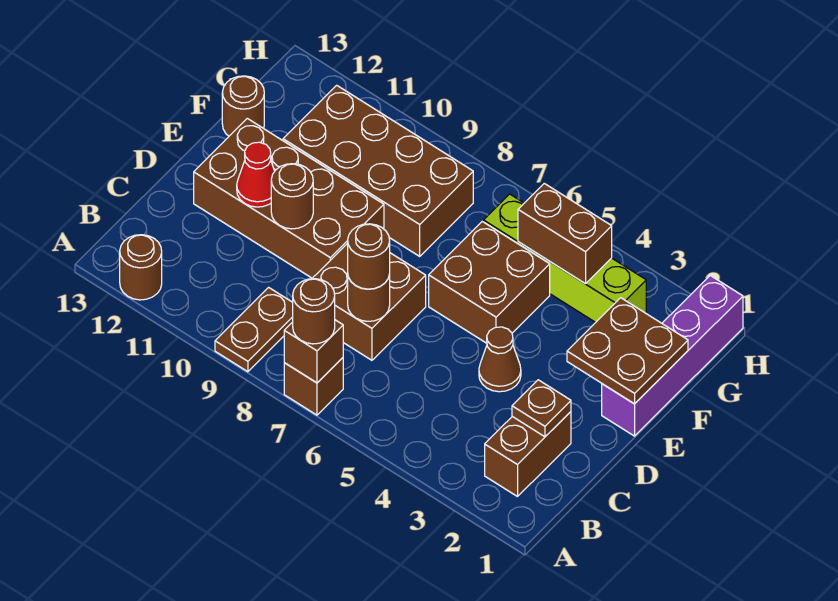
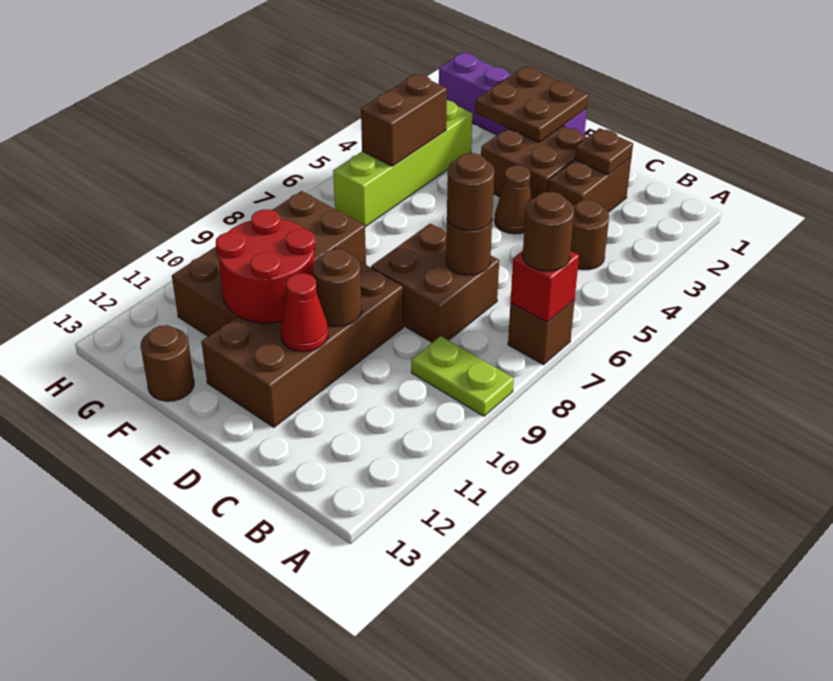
brown 1x1 brick [284,320,343,383] -> red 1x1 brick [511,251,579,322]
brown 1x2 plate [215,287,293,372] -> lime 1x2 plate [411,336,514,416]
brown 1x1 round brick [120,235,162,300] -> brown 1x1 round brick moved to [570,200,609,270]
brown 1x2 brick [485,412,571,497] -> brown 1x2 brick turned to [548,158,631,212]
brown 2x2 brick [429,222,550,343] -> brown 2x2 brick moved to [481,126,587,199]
none -> red 2x2 round brick [216,209,315,323]

